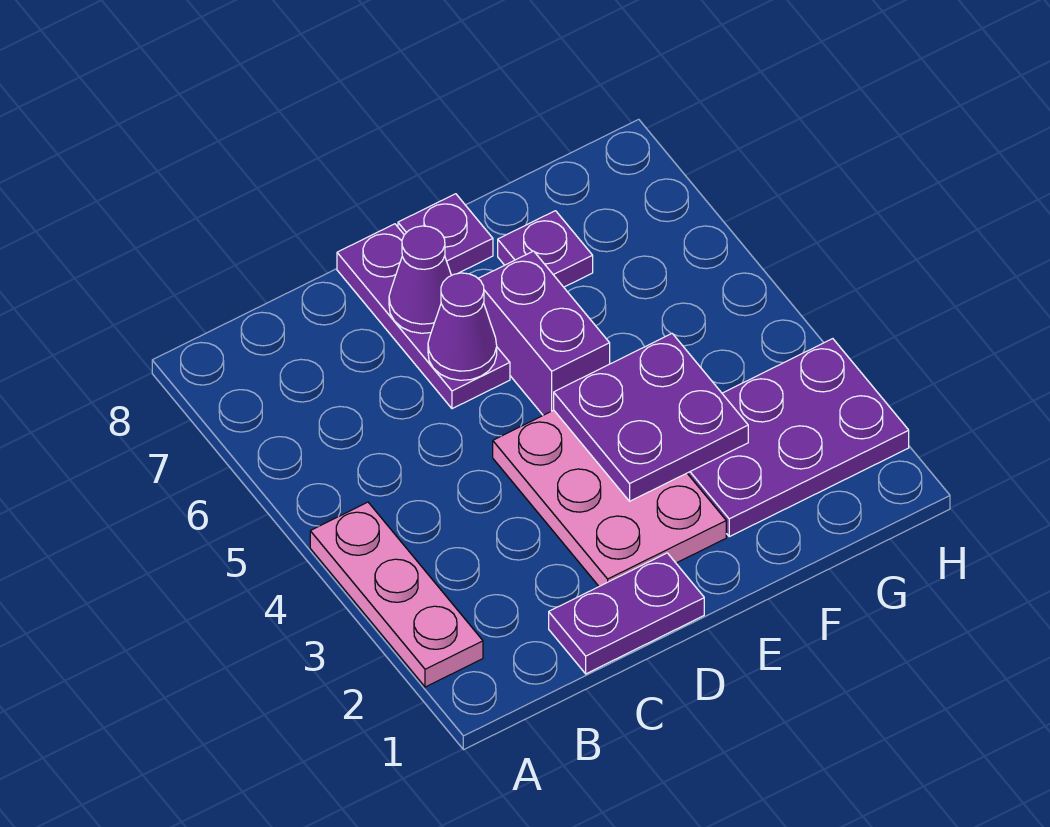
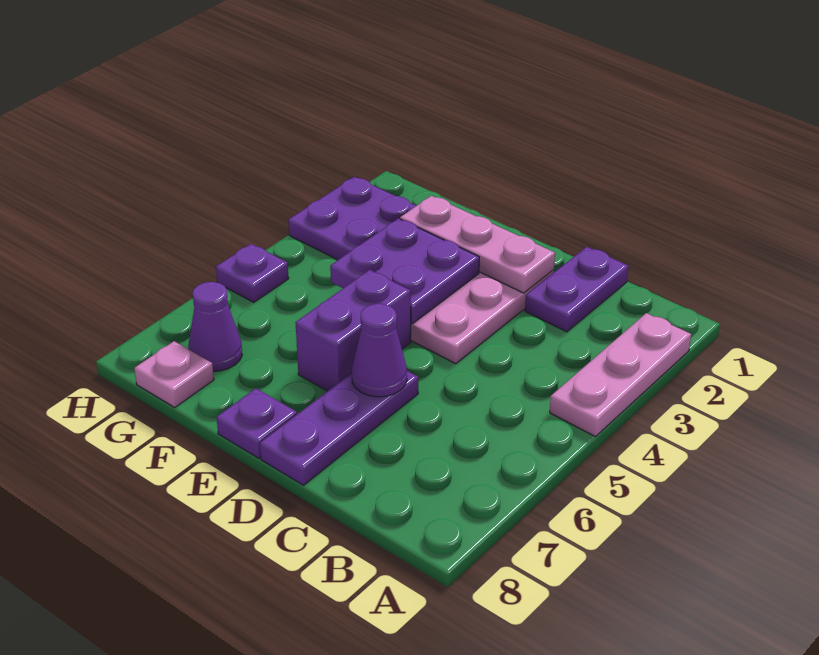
purple 1x2 plate [549,553,704,674] -> purple 1x2 plate turned to [525,247,628,332]
none -> pink 1x3 plate [400,196,555,293]
purple 1x1 cone [389,226,451,333] -> purple 1x1 cone moved to [188,282,242,371]
purple 1x1 plate [498,211,593,287] -> purple 1x1 plate moved to [216,244,289,302]
none -> pink 1x1 plate [134,341,214,407]

